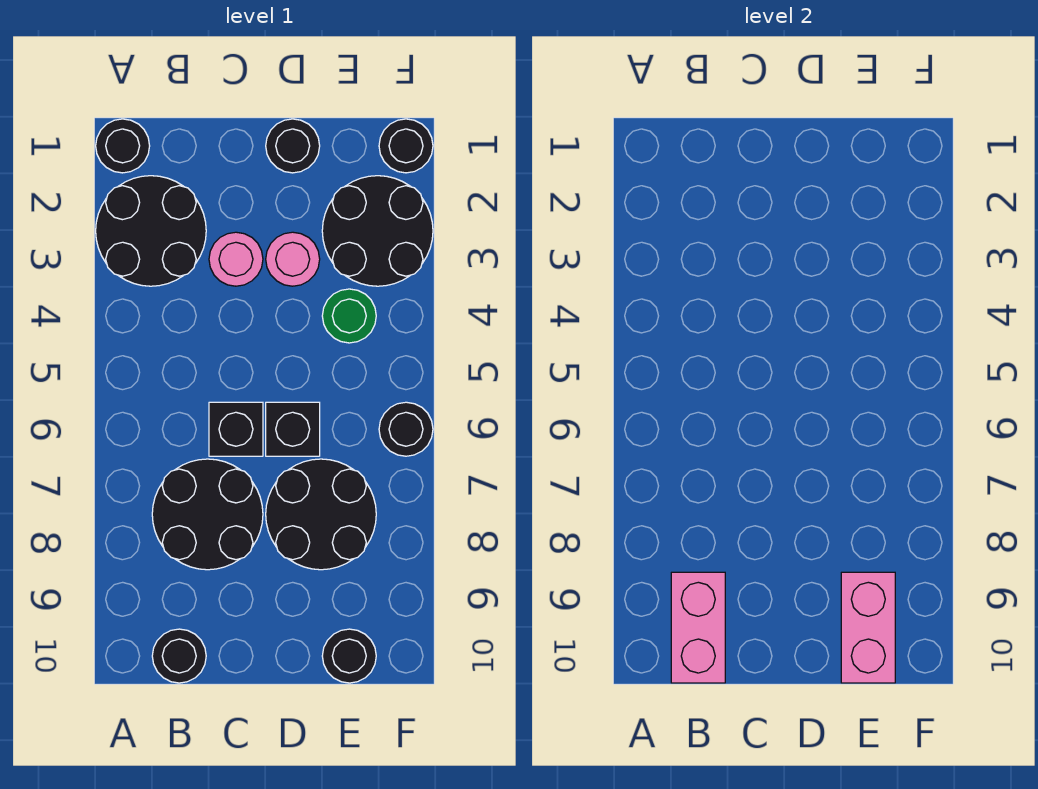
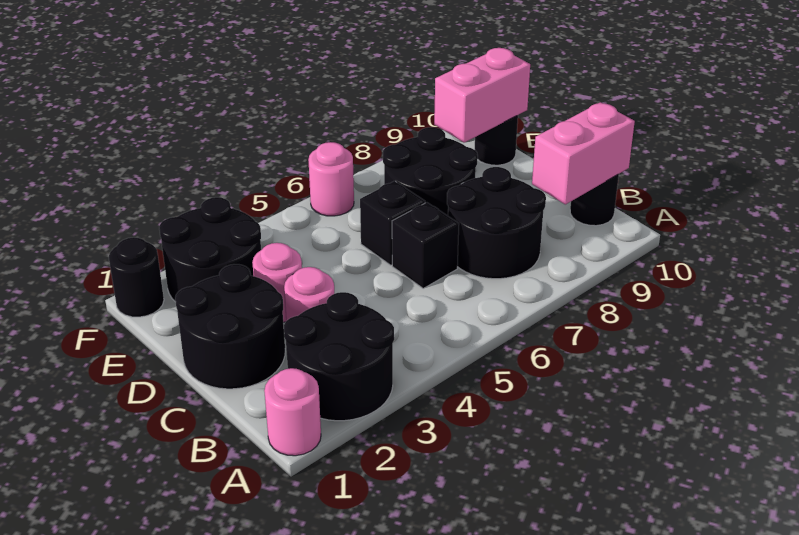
black 1x1 round brick [96,119,150,173] -> pink 1x1 round brick [264,368,321,456]
black 1x1 round brick [266,119,320,173] -> black 2x2 round brick [175,264,285,389]
green 1x1 round brick [322,289,376,343] -> none
black 1x1 round brick [379,402,433,456] -> pink 1x1 round brick [308,142,354,216]

